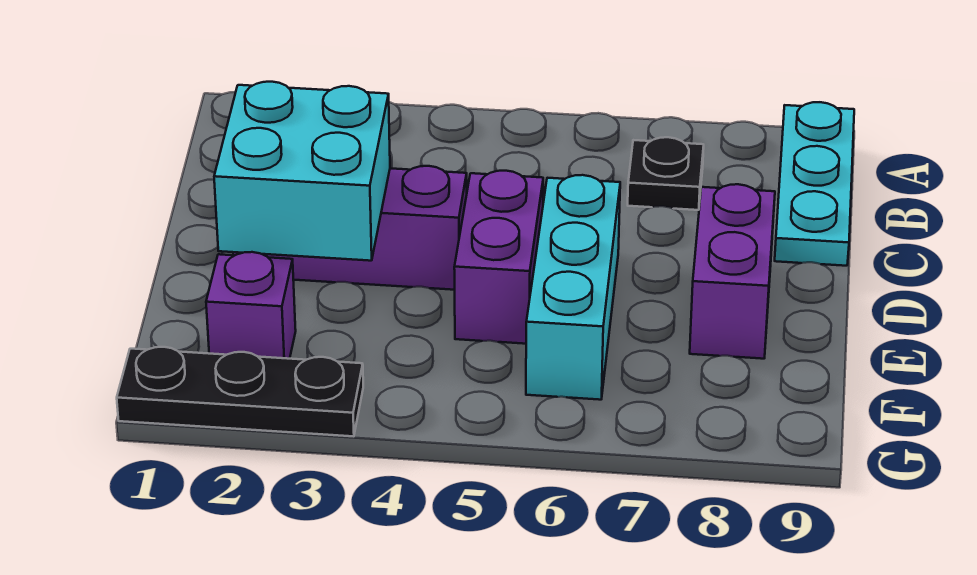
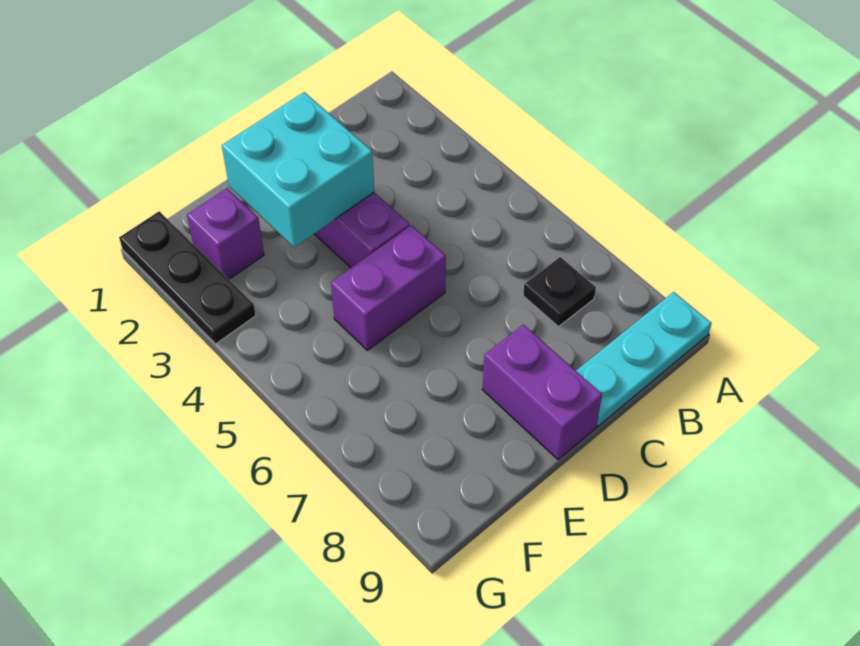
cyan 1x3 brick [526,175,620,400] -> none
purple 1x2 brick [690,184,775,359] -> purple 1x2 brick turned to [482,325,602,460]

